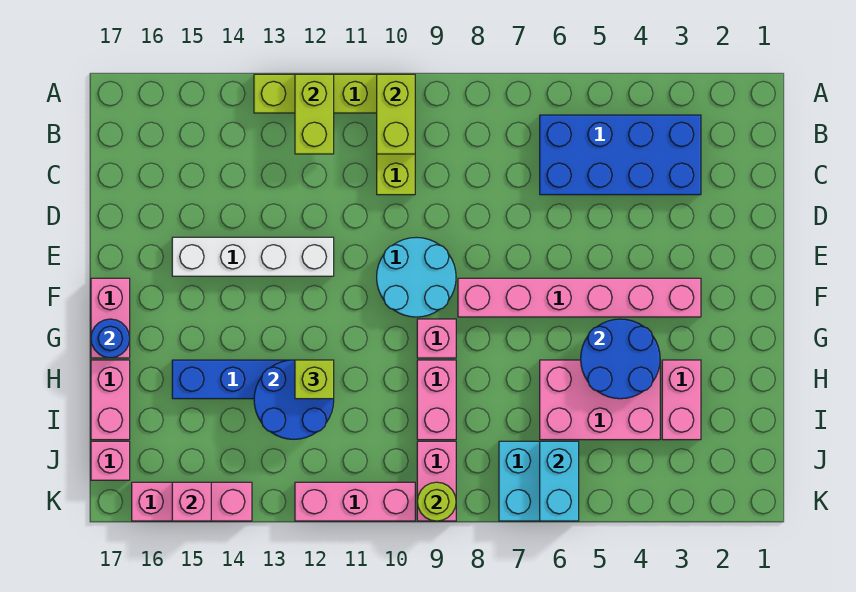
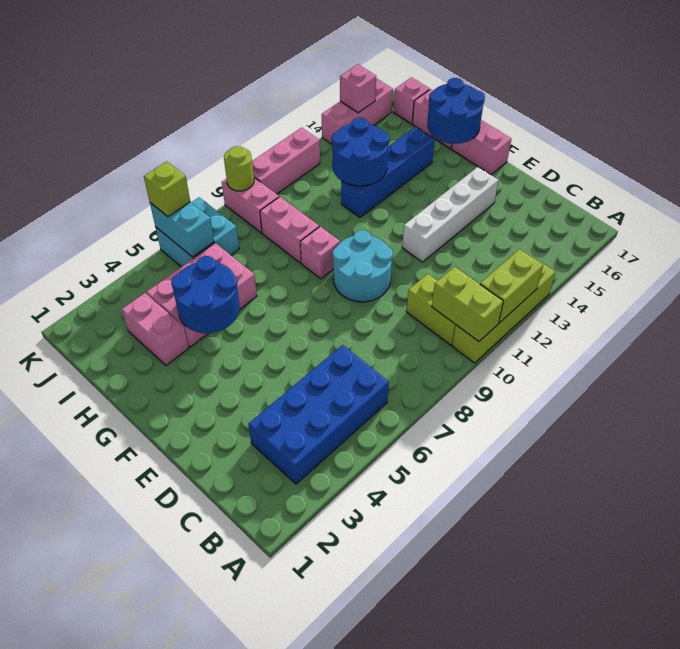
lime 1x2 brick [295,74,334,154] -> lime 1x2 brick turned to [480,249,543,323]
pink 1x6 brick [458,278,701,317] -> none
blue 1x1 round brick [91,319,130,358] -> blue 2x2 round brick [427,78,485,144]
lime 1x1 brick [295,360,334,399] -> lime 1x1 brick moved to [144,161,190,217]

